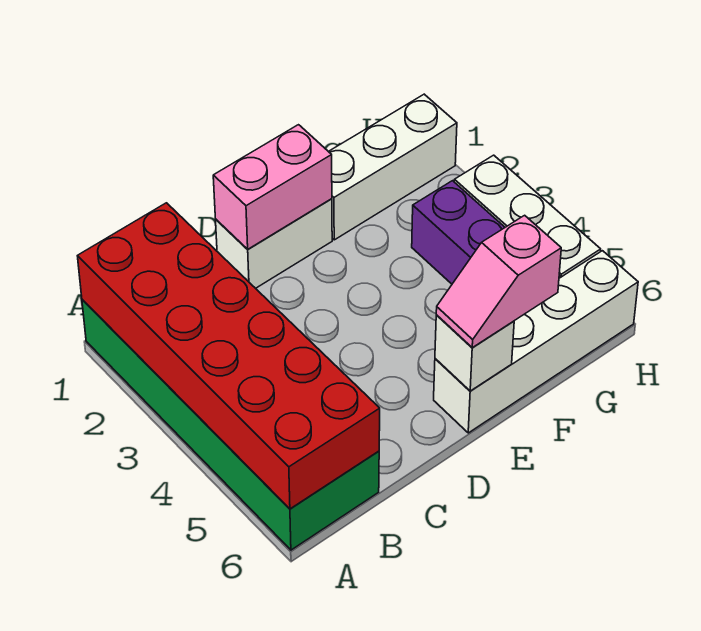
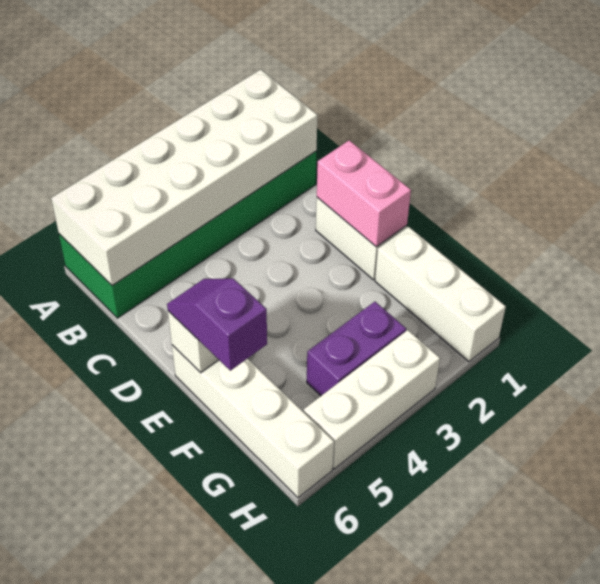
red 2x6 brick [78,203,380,509] -> white 2x6 brick [51,70,317,286]
pink 1x2 slope [436,215,561,348] -> purple 1x2 slope [167,278,267,371]

